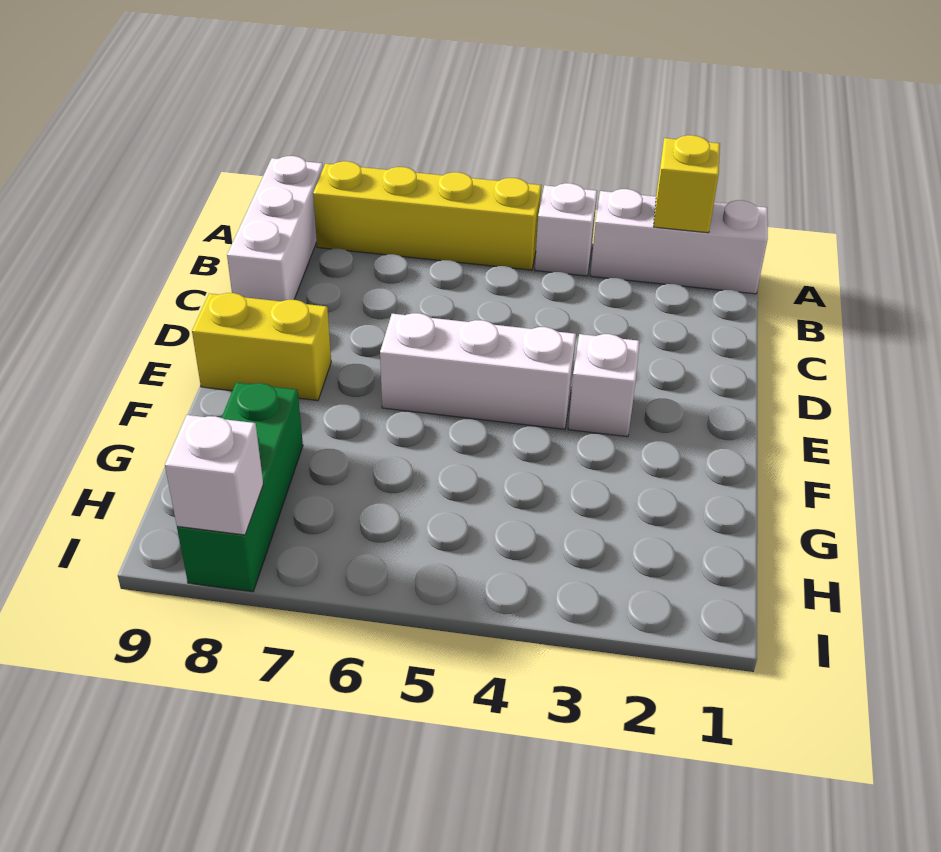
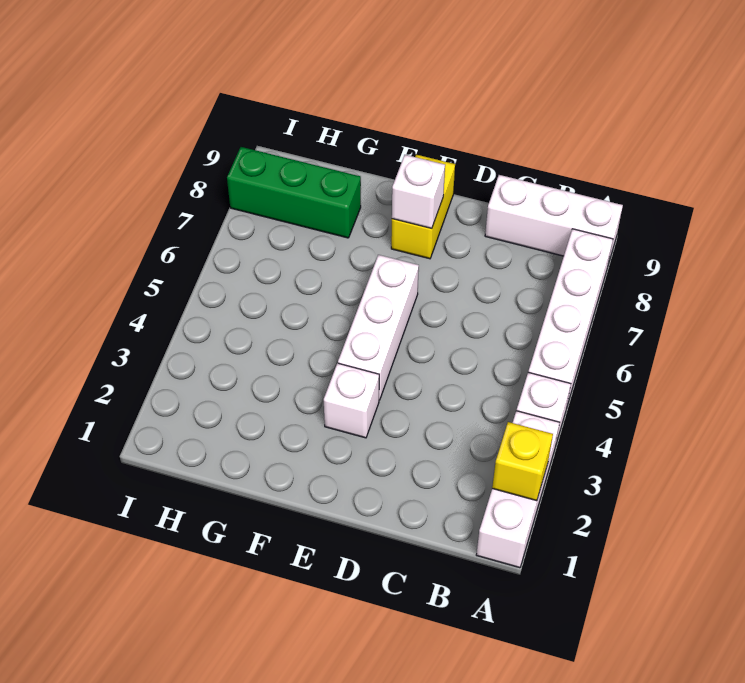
yellow 1x4 brick [313,161,542,270] -> white 1x4 brick [528,229,613,405]
white 1x1 brick [165,415,263,535] -> white 1x1 brick moved to [392,155,445,229]

